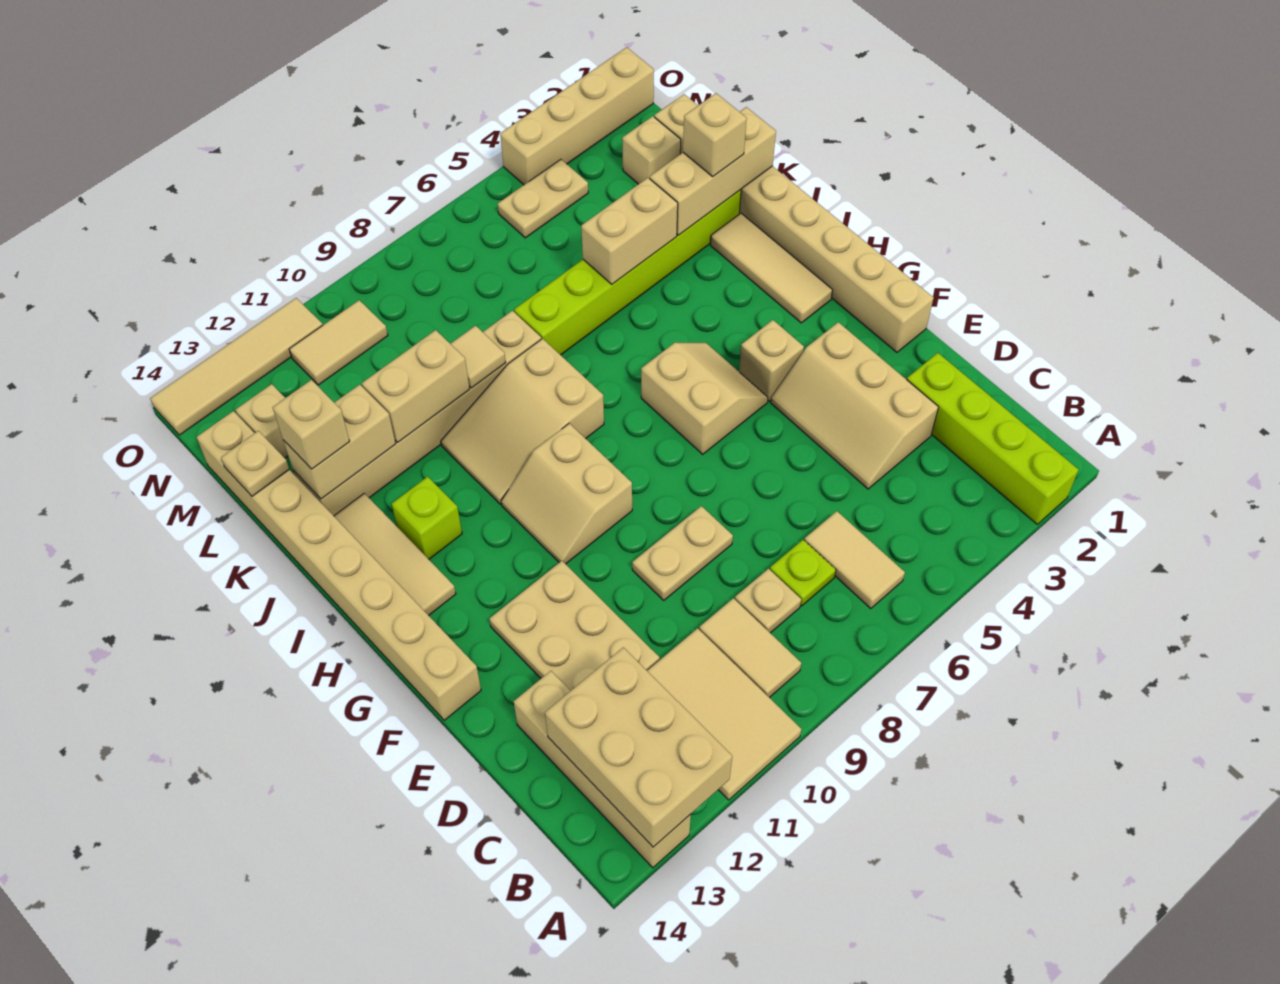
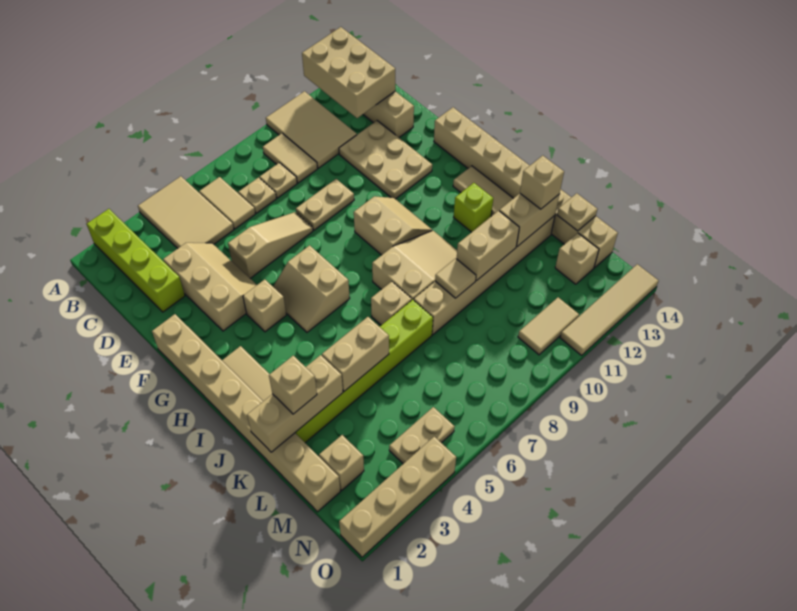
none -> tan 2x3 tile [138,176,234,248]
lime 1x1 plate [770,540,836,606] -> tan 1x1 plate [238,178,276,213]
none -> tan 1x3 slope [228,212,313,278]
none -> tan 1x1 brick [371,282,412,325]

